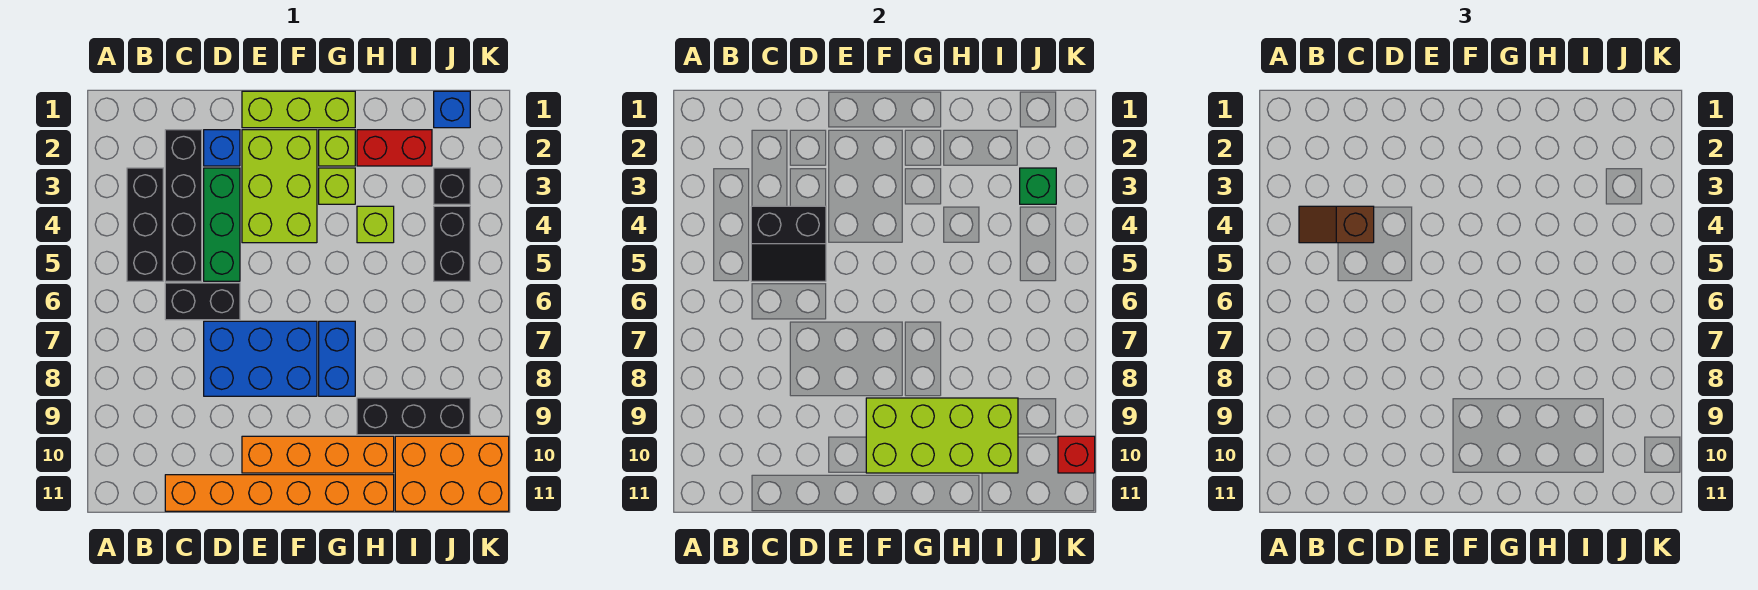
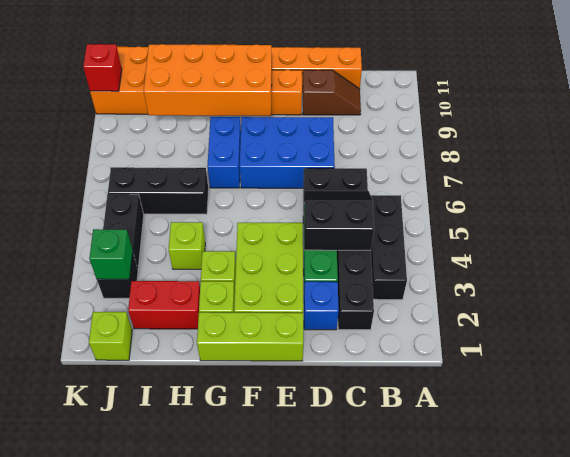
brown 1x2 slope [1299,206,1374,243] -> brown 1x2 slope moved to [303,70,361,115]
lime 2x4 brick [866,398,1018,473] -> orange 2x4 brick [144,44,272,116]
black 1x3 brick [357,398,470,435] -> black 1x3 brick moved to [108,167,208,214]
blue 1x1 brick [434,91,470,128] -> lime 1x1 brick [89,312,132,360]

